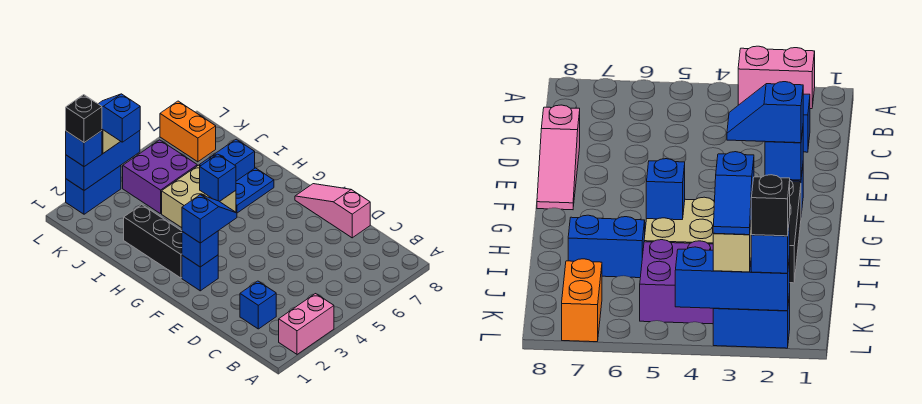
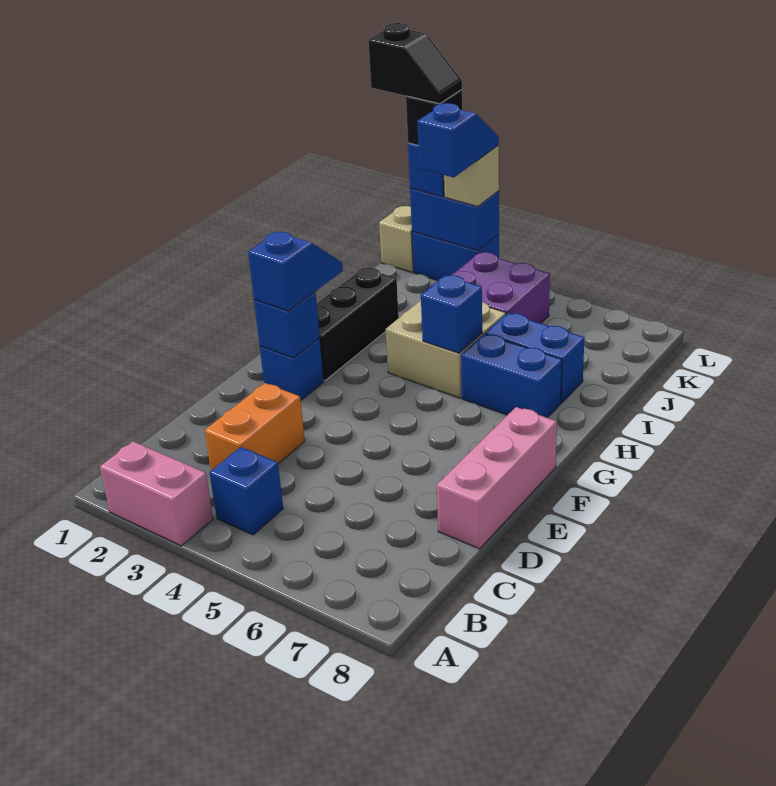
blue 1x1 brick [240,281,276,329] -> blue 1x1 brick moved to [209,447,283,535]
pink 1x3 slope [295,184,370,238] -> pink 1x3 brick [437,407,557,549]
blue 1x2 slope [182,195,237,243] -> blue 1x2 slope turned to [248,232,343,311]
blue 1x2 plate [236,168,274,213] -> blue 1x2 brick [461,334,562,418]
orange 1x2 brick [160,101,216,162] -> orange 1x2 brick moved to [205,383,305,471]
none -> tan 1x1 brick [379,206,414,272]
none -> black 1x2 slope [368,23,462,104]
blue 1x3 brick [66,131,140,190] -> blue 1x2 brick [410,188,499,251]

